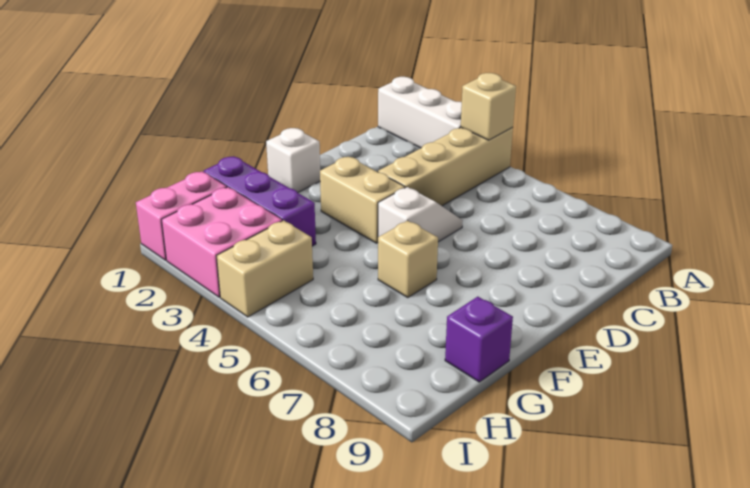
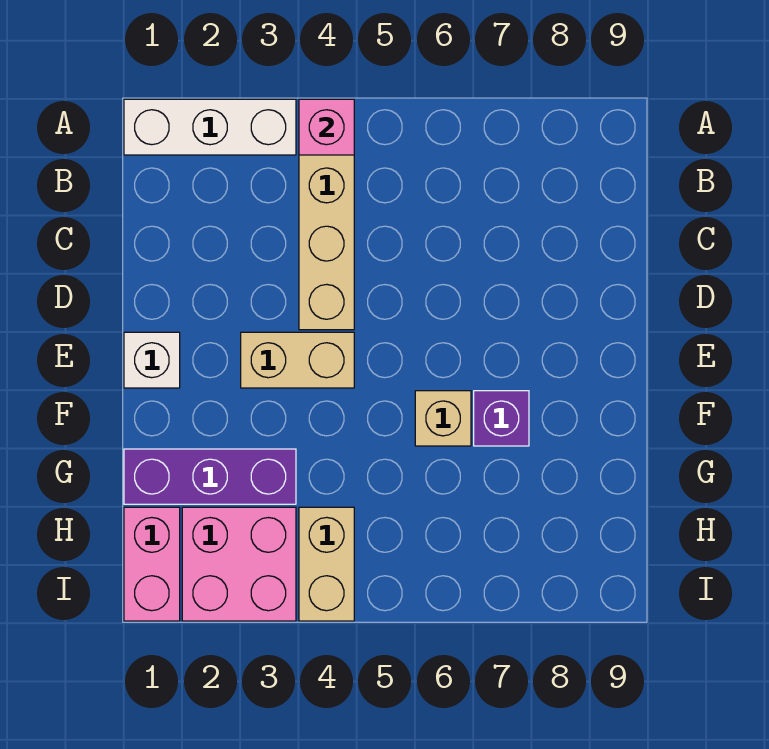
tan 1x1 brick [461,73,516,140] -> pink 1x1 brick [299,99,354,155]
white 1x2 slope [378,187,463,242] -> none
purple 1x1 brick [445,297,513,382] -> purple 1x1 brick moved to [474,391,529,446]

